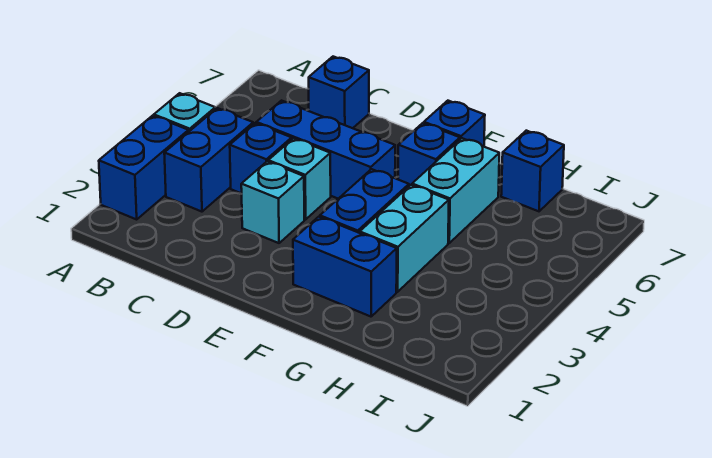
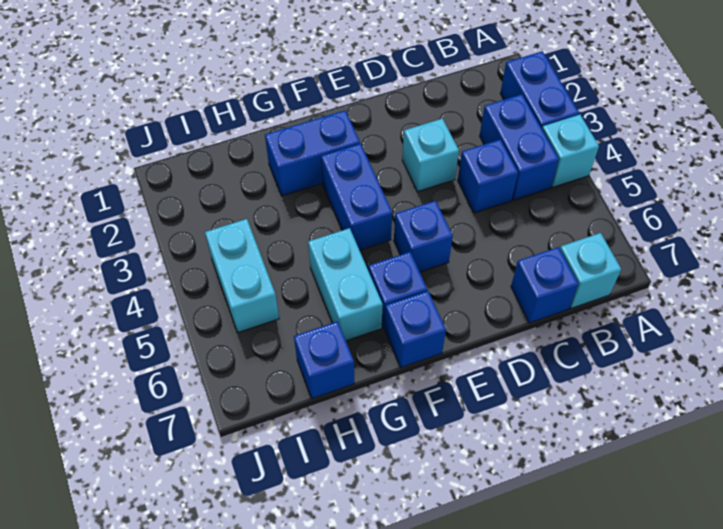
blue 1x3 brick [256,101,395,199] -> blue 1x1 brick [394,201,453,272]
cyan 1x1 brick [268,138,331,219] -> cyan 1x1 brick moved to [560,233,621,308]
cyan 1x2 brick [360,185,449,292] -> cyan 1x2 brick moved to [205,219,279,333]

